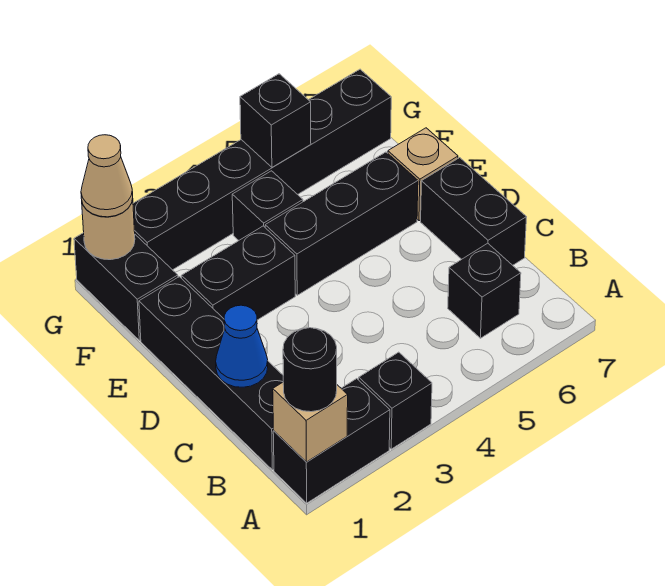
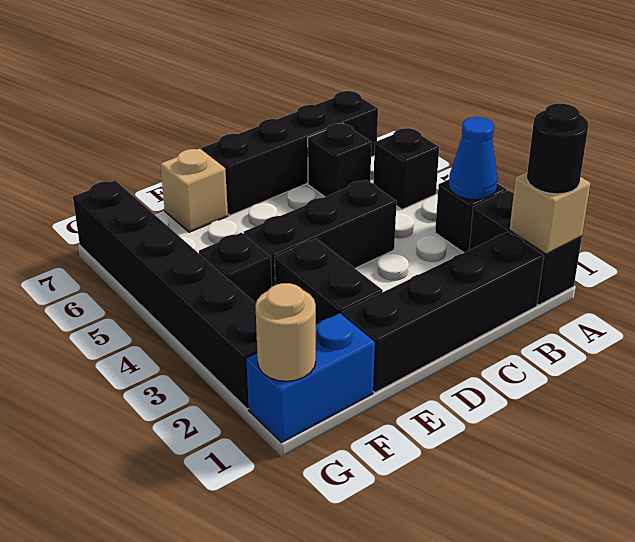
blue 1x1 cone [216,305,268,387] -> blue 1x1 cone moved to [449,117,498,200]
black 1x2 brick [421,158,526,265] -> black 1x4 brick [202,91,378,215]
black 1x3 brick [265,152,418,295] -> black 1x3 brick turned to [244,180,397,286]
black 1x2 brick [74,233,178,340] -> blue 1x2 brick [246,313,375,443]
tan 1x1 cone [81,135,133,217] -> none
black 1x1 brick [240,74,311,167] -> black 1x1 brick moved to [373,128,439,209]

